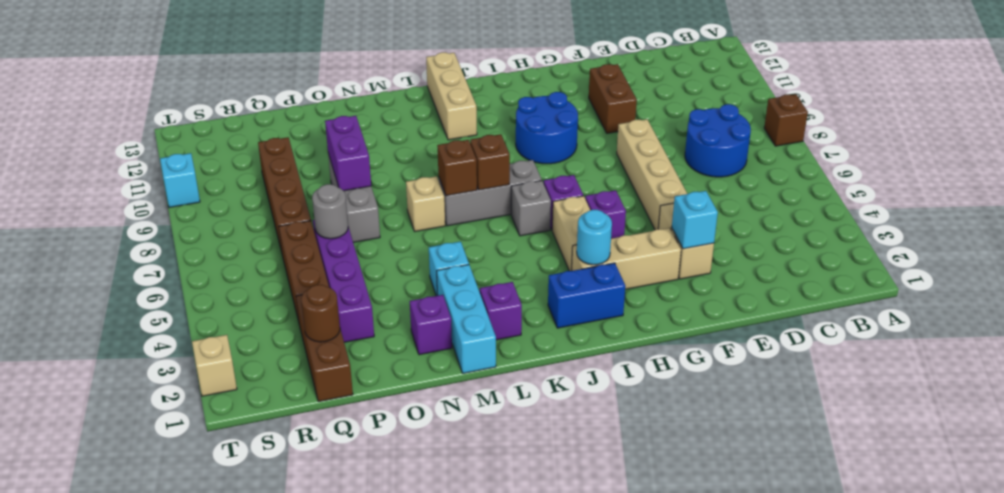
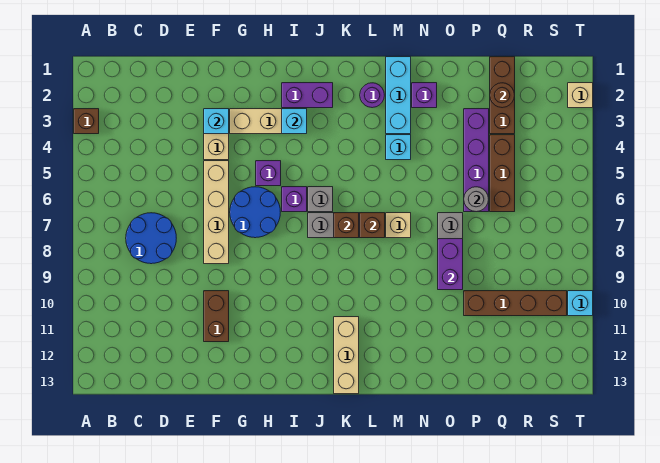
brown 1x1 brick [764,94,808,146] -> brown 1x1 brick moved to [74,109,99,134]
blue 2x2 round brick [516,92,578,164] -> blue 2x2 round brick moved to [230,187,280,238]
blue 1x2 brick [548,263,625,328] -> purple 1x2 brick [282,83,333,108]
cyan 1x1 round brick [577,210,612,265] -> cyan 1x1 brick [282,109,307,134]
tan 1x2 brick [552,196,590,271] -> none
purple 1x1 brick [480,282,522,340] -> purple 1x1 round brick [360,83,384,108]
brown 1x4 brick [258,137,311,252] -> brown 1x4 brick turned to [464,291,567,316]

